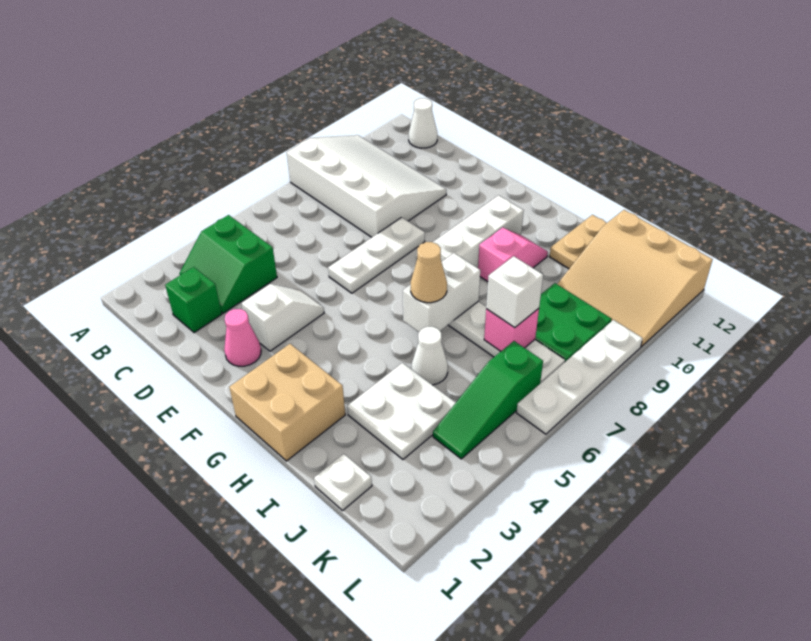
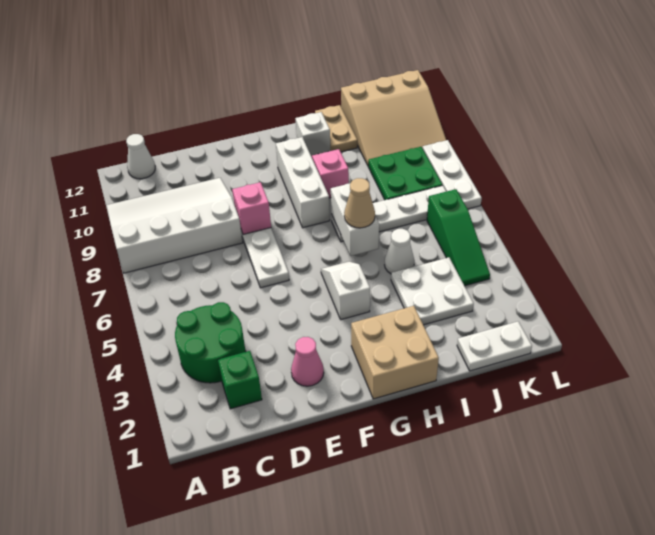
green 2x2 slope [179,215,277,313] -> green 2x2 round brick [175,302,246,383]
white 1x2 slope [242,284,324,351] -> white 1x2 slope moved to [321,261,370,320]
white 1x1 plate [314,454,372,511] -> white 1x2 plate [457,322,532,371]
pink 1x1 brick [484,308,539,351] -> pink 1x1 brick moved to [232,182,271,234]
white 1x1 brick [486,256,543,328] -> white 1x1 brick moved to [295,112,330,156]
white 1x4 plate [517,320,643,434] -> white 1x3 plate [423,140,482,209]

